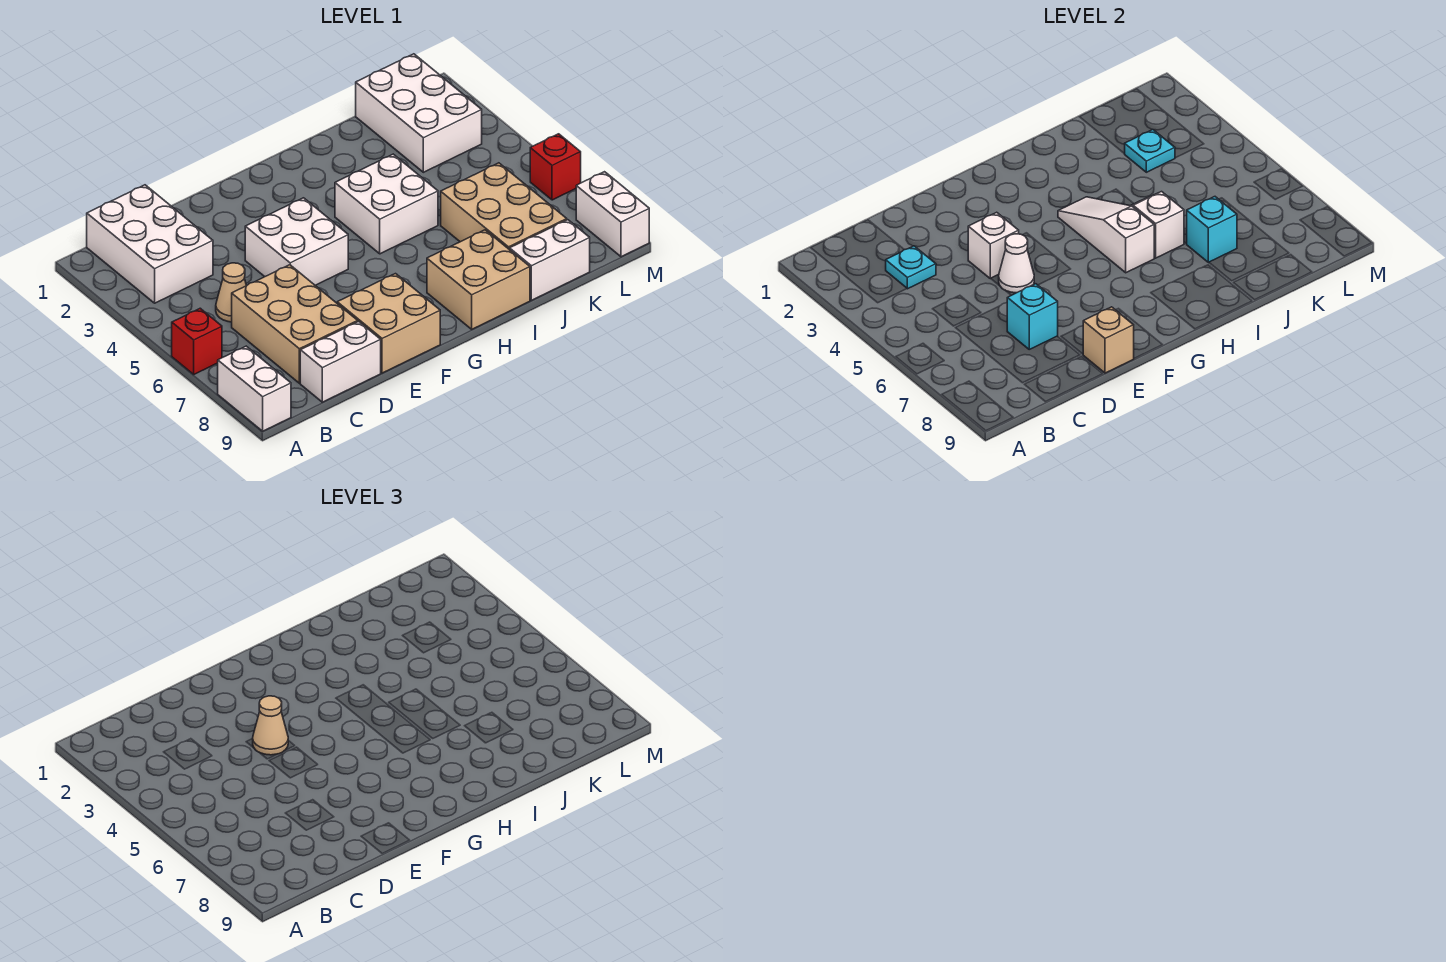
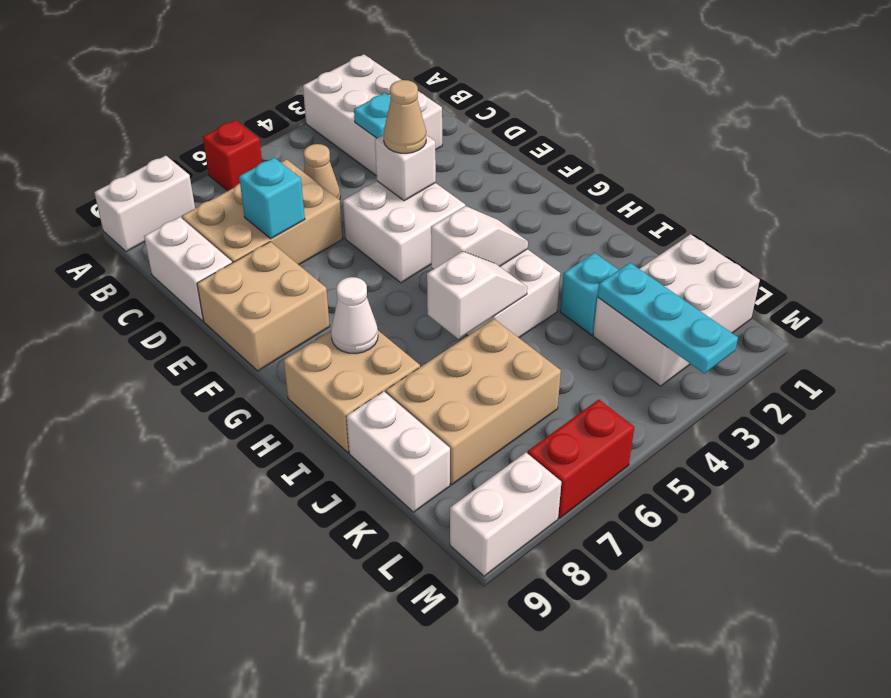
white 2x3 brick [87,185,213,303] -> white 2x3 brick turned to [303,54,442,176]
white 1x1 cone [999,234,1034,293] -> white 1x1 cone moved to [331,277,378,354]
tan 1x1 brick [1083,307,1134,373] -> none
white 1x3 slope [1058,197,1154,273] -> white 1x2 slope [431,206,528,269]
cyan 1x1 brick [1187,197,1237,263] -> cyan 1x1 brick moved to [560,253,619,335]
cyan 1x1 plate [1125,130,1175,172] -> cyan 1x3 plate [597,263,738,374]
red 1x1 brick [530,134,581,200] -> red 1x2 brick [528,400,634,518]

